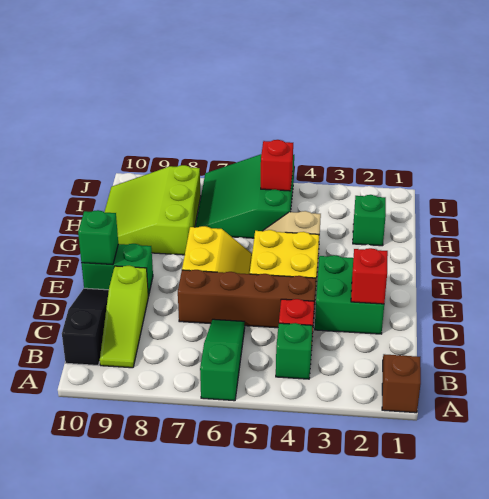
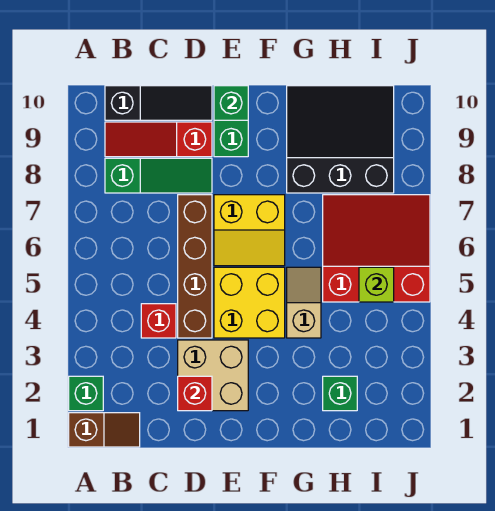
green 1x3 slope [200,319,245,401] -> green 1x3 slope moved to [105,158,212,193]
green 1x1 brick [276,323,313,379] -> green 1x1 brick moved to [69,376,103,411]
lime 1x3 slope [100,266,148,368] -> red 1x3 slope [105,122,212,157]
green 2x2 brick [315,255,384,334] -> tan 2x2 brick [178,340,248,411]
lime 3x3 slope [105,165,201,255] -> black 3x3 slope [287,86,394,193]
green 3x3 slope [195,154,294,238] -> red 3x3 slope [323,195,430,302]
red 1x1 brick [261,140,293,191] -> lime 1x1 brick [359,267,394,302]

